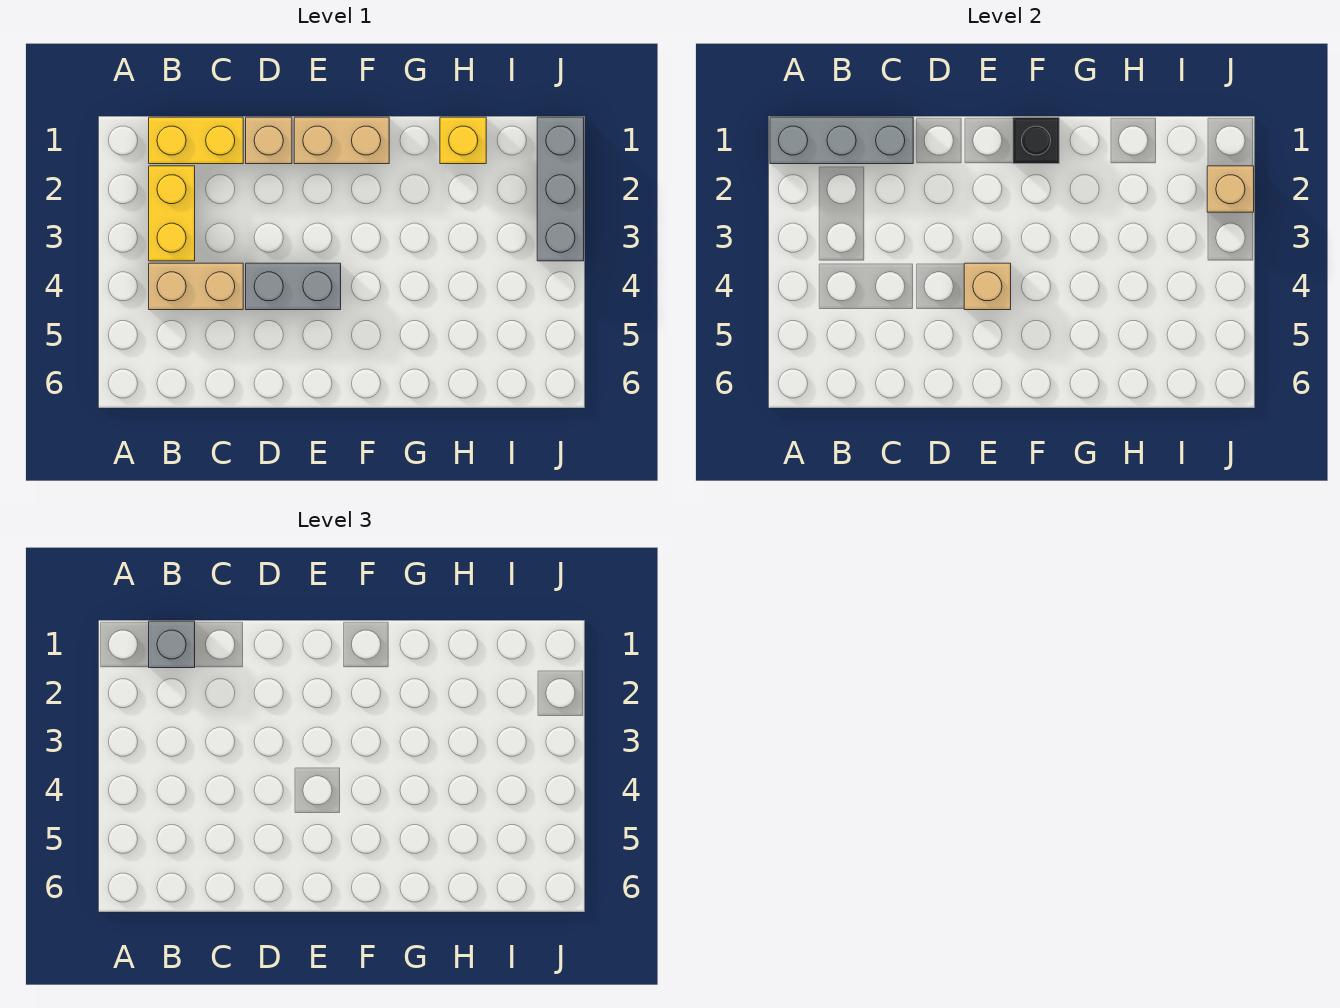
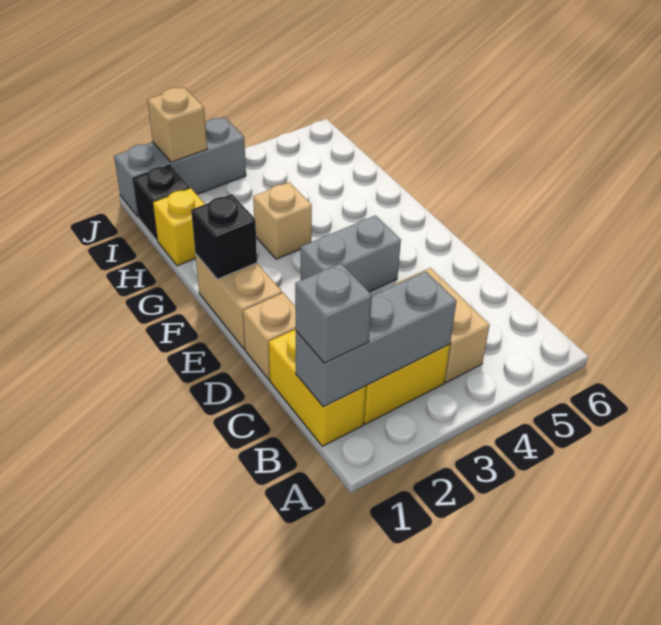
grey 1x3 brick [770,117,913,164] -> grey 1x3 brick turned to [296,271,456,407]
grey 1x2 brick [246,263,341,310] -> grey 1x2 brick turned to [301,215,401,292]
tan 1x1 brick [964,263,1011,310] -> tan 1x1 brick moved to [253,182,312,259]
none -> black 1x1 brick [133,165,190,241]

